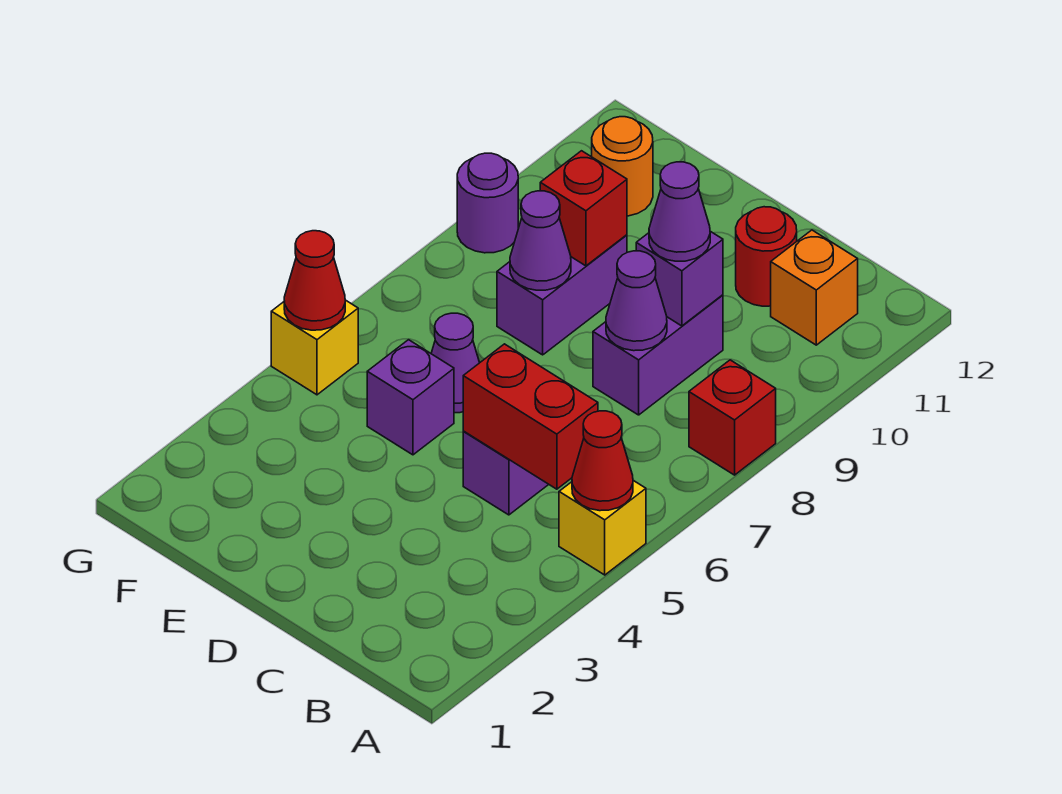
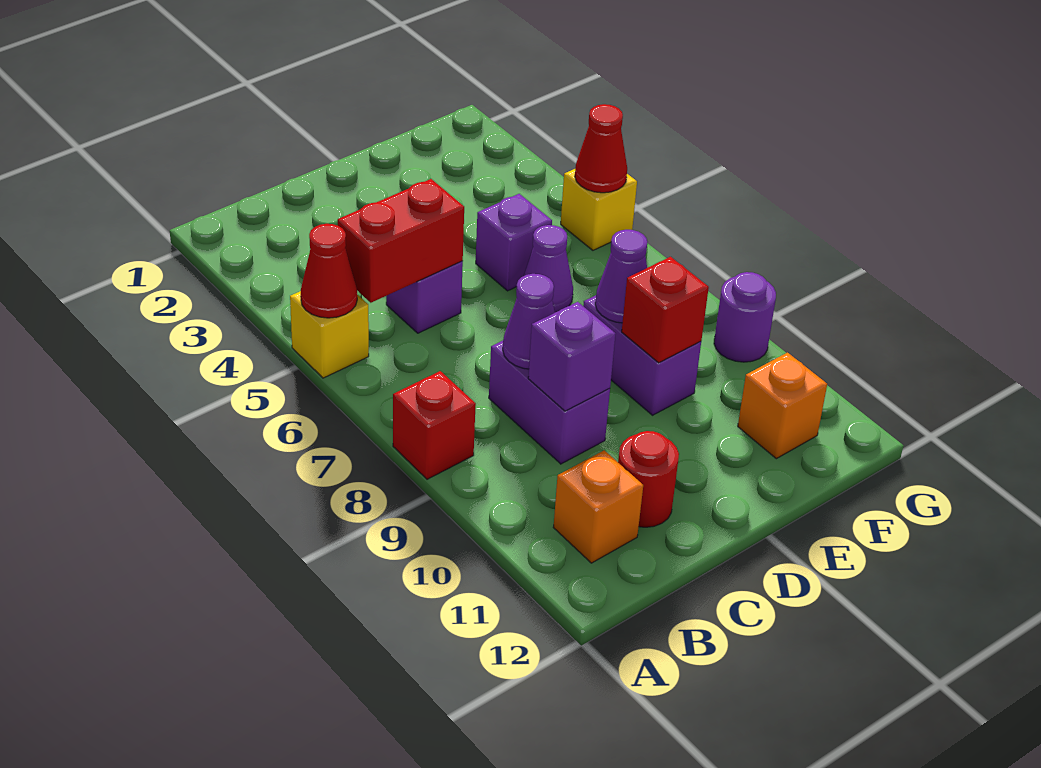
purple 1x1 cone [649,162,710,261] -> none
orange 1x1 round brick [592,117,653,216] -> orange 1x1 brick [738,353,827,459]

